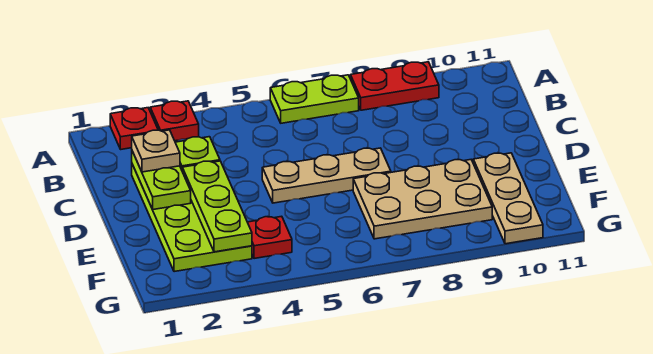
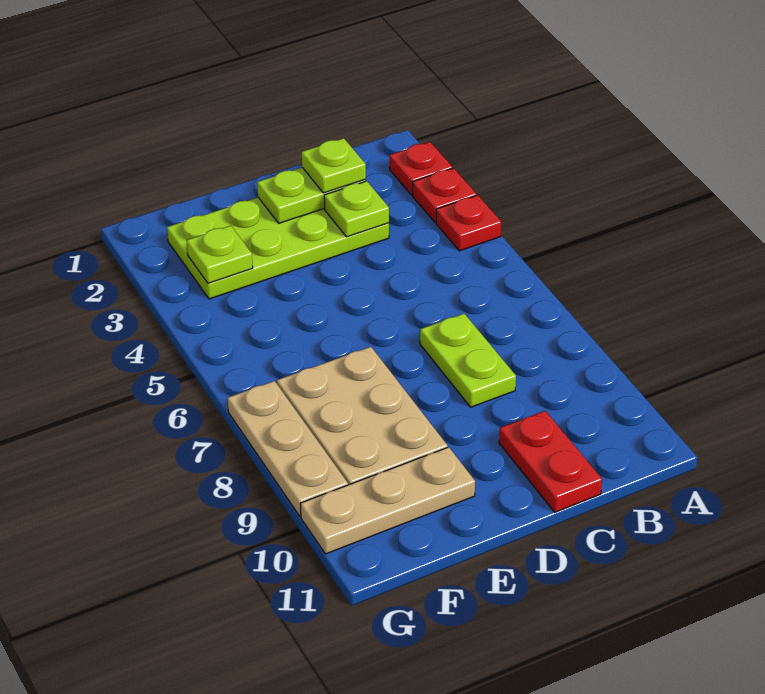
lime 1x2 plate [270,75,359,123] -> lime 1x2 plate moved to [420,314,516,407]
red 1x2 plate [350,62,439,110] -> red 1x2 plate moved to [499,411,602,512]
tan 1x1 plate [132,130,180,172] -> lime 1x1 plate [302,138,366,193]
lime 1x3 plate [182,161,252,252] -> lime 1x1 plate [187,226,253,283]
tan 1x3 plate [262,148,391,203] -> tan 1x3 plate moved to [228,381,348,516]
red 1x1 plate [247,216,292,259] -> red 1x1 plate moved to [436,195,501,251]

